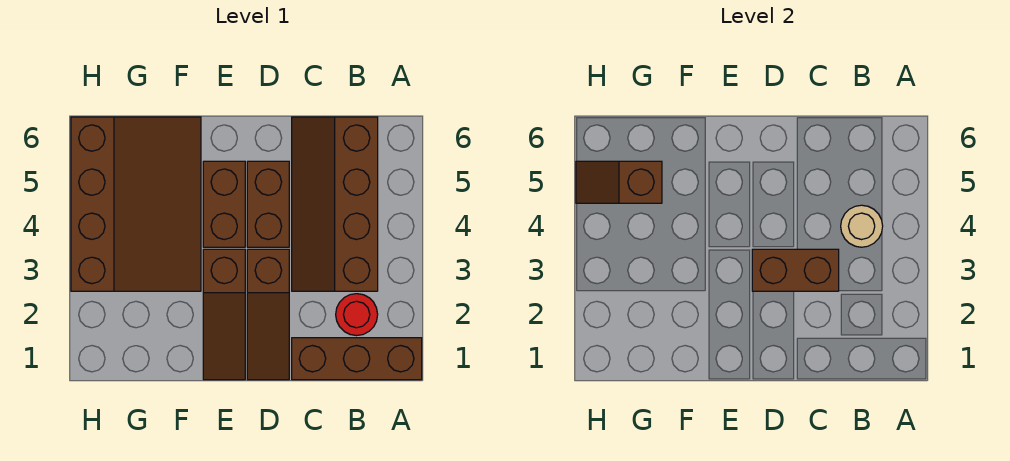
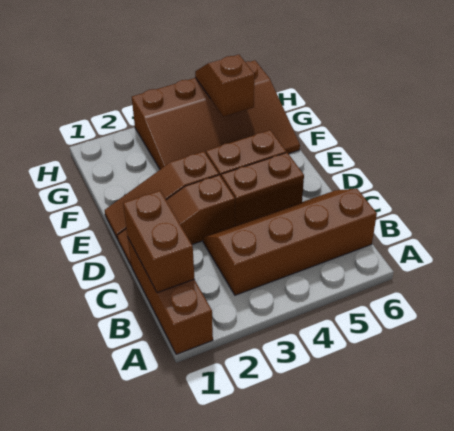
red 1x1 round brick [336,294,378,336] -> none
tan 1x1 round brick [841,205,883,247] -> none
brown 1x2 brick [752,249,839,291] -> brown 1x2 brick moved to [123,191,194,293]

